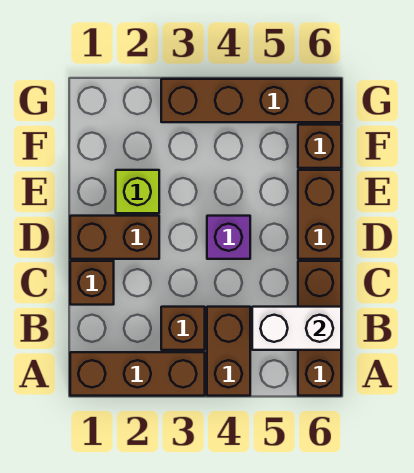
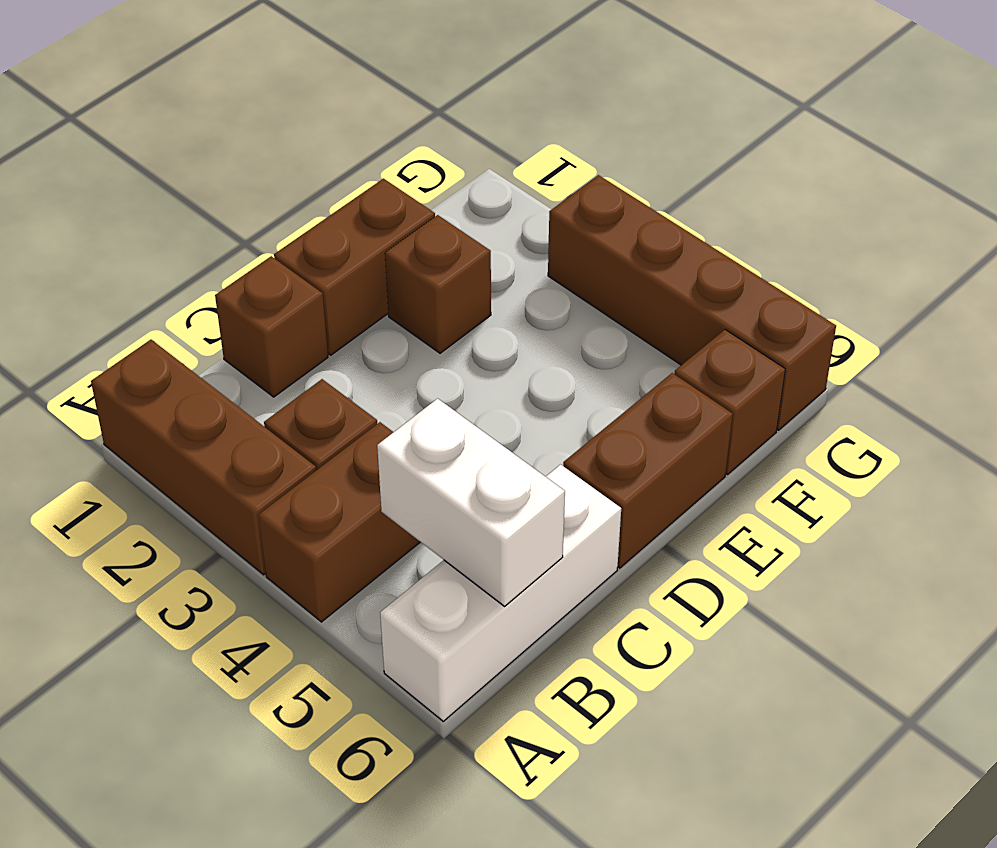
brown 1x3 brick [298,261,341,396] -> white 1x3 brick [380,465,621,721]
brown 1x2 brick [70,216,159,259] -> brown 1x2 brick turned to [274,179,435,355]
purple 1x1 brick [207,216,250,259] -> none
lime 1x1 brick [116,170,159,213] -> brown 1x1 brick [385,215,491,353]

